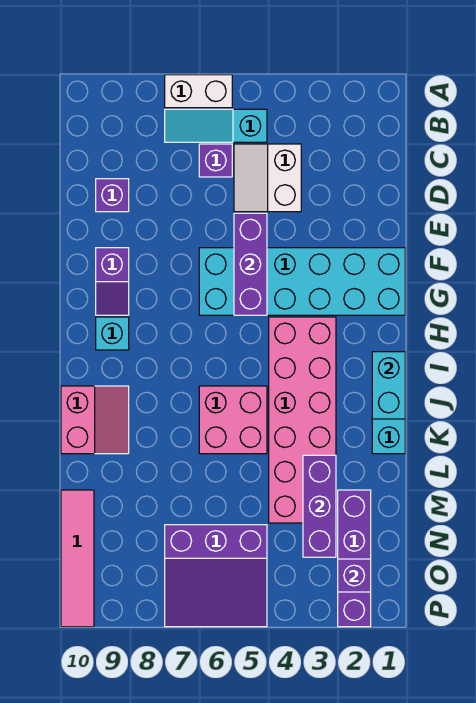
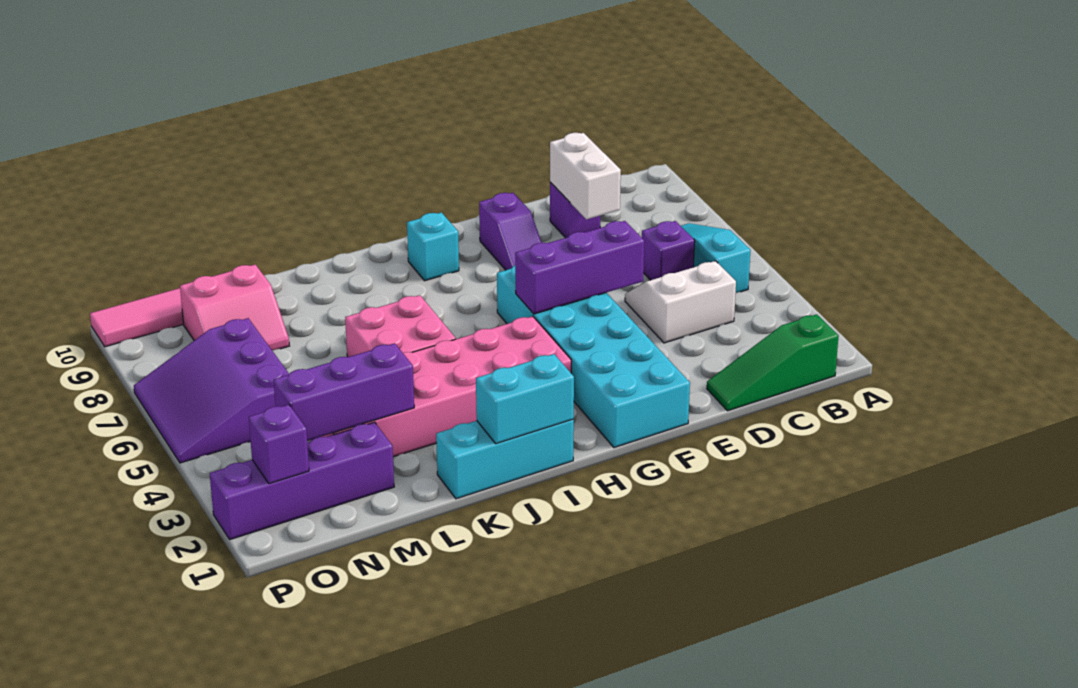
white 1x2 brick [165,75,232,108] -> white 1x2 brick moved to [550,133,621,219]
none -> green 1x3 slope [707,314,839,411]
purple 1x2 slope [96,248,129,315] -> purple 1x2 slope turned to [479,193,542,270]
pink 2x2 slope [61,386,129,454] -> pink 2x2 slope moved to [180,265,289,350]

